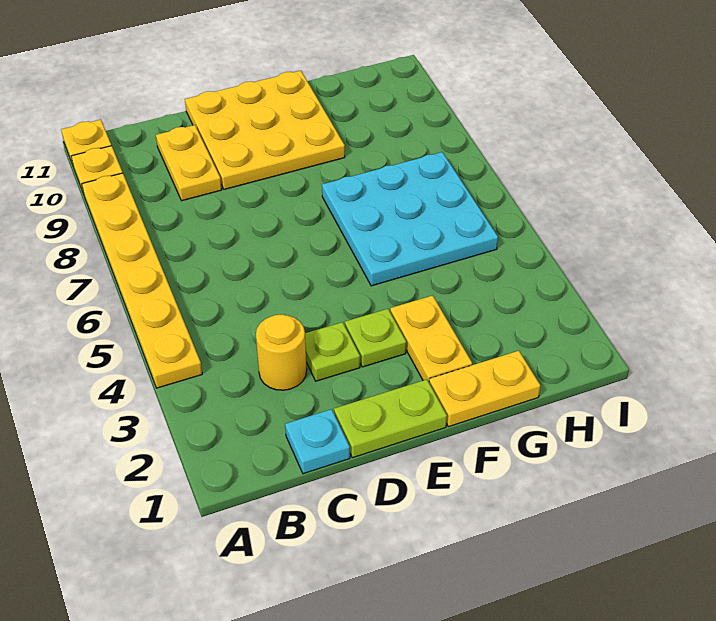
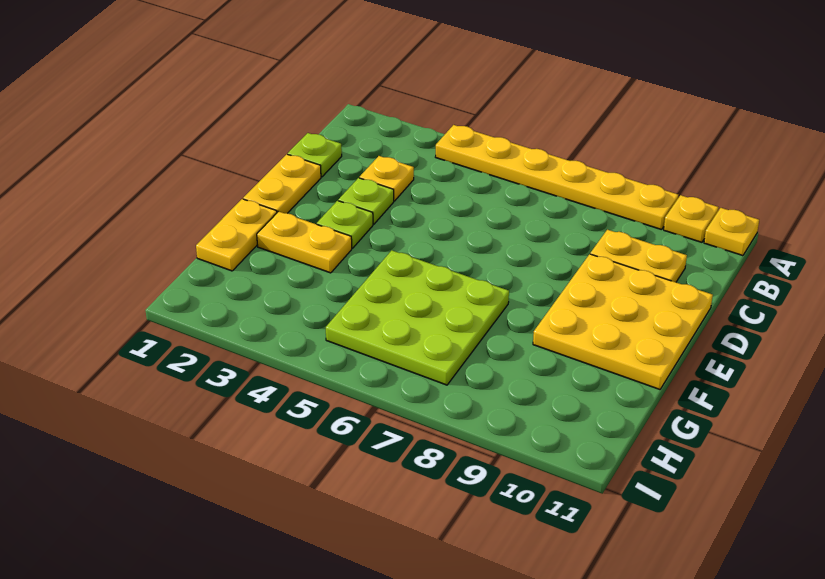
cyan 1x1 plate [285,409,350,474] -> lime 1x1 plate [288,133,342,177]
yellow 1x1 round brick [256,314,307,390] -> yellow 1x1 plate [359,156,414,201]
lime 1x2 plate [334,380,447,458] -> yellow 1x2 plate [243,154,321,213]
cyan 3x3 plate [322,152,498,286] -> lime 3x3 plate [326,250,509,385]

